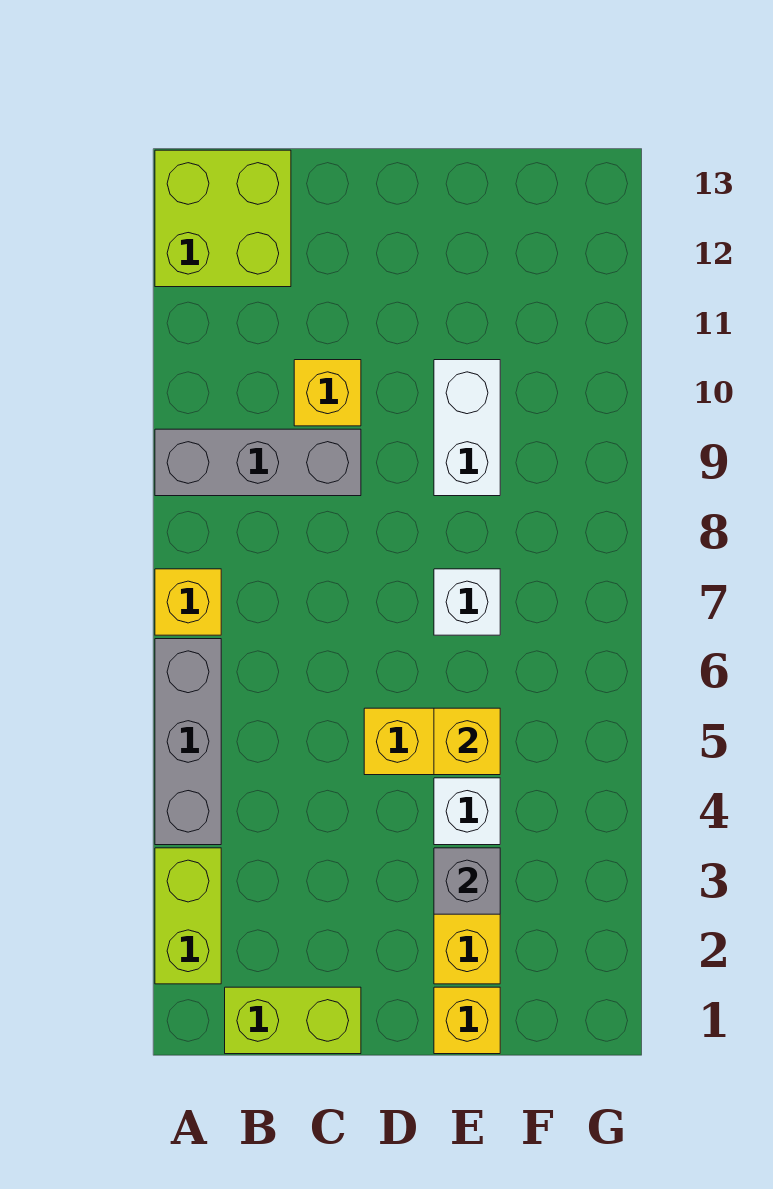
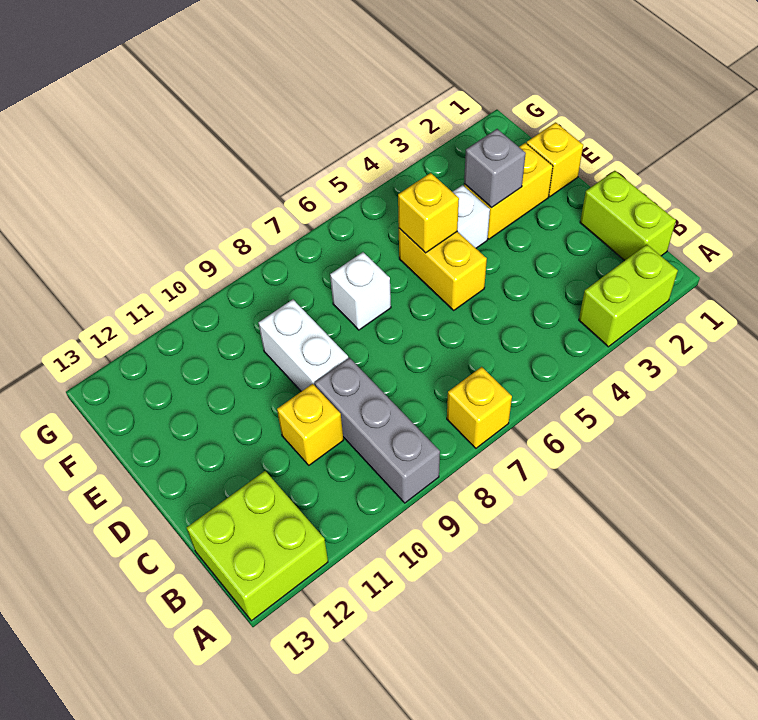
grey 1x3 brick [155,639,221,845] -> none
white 1x2 brick [434,360,500,496] -> white 1x2 brick turned to [258,299,348,391]

